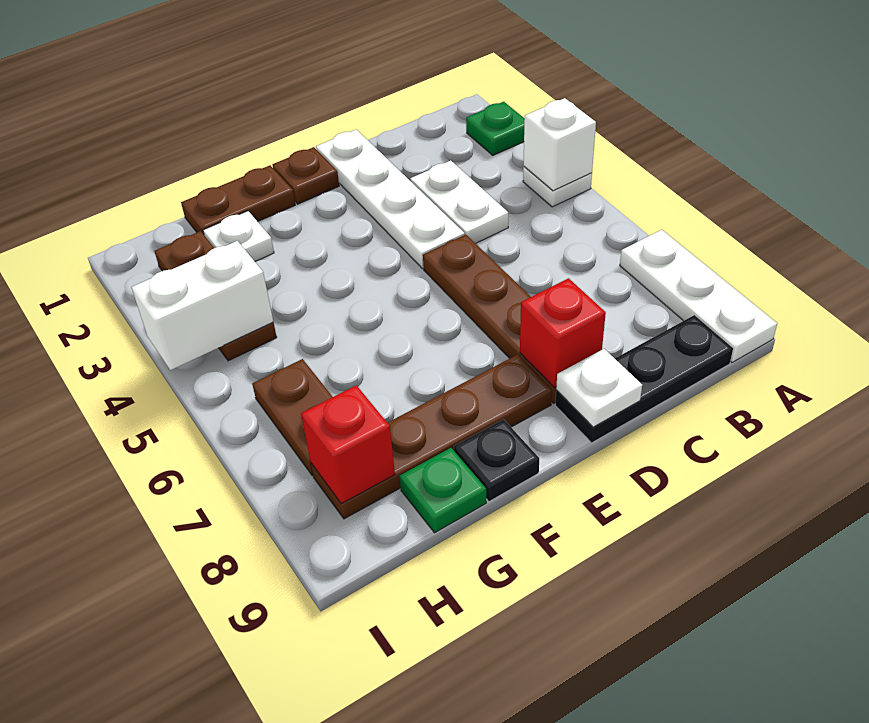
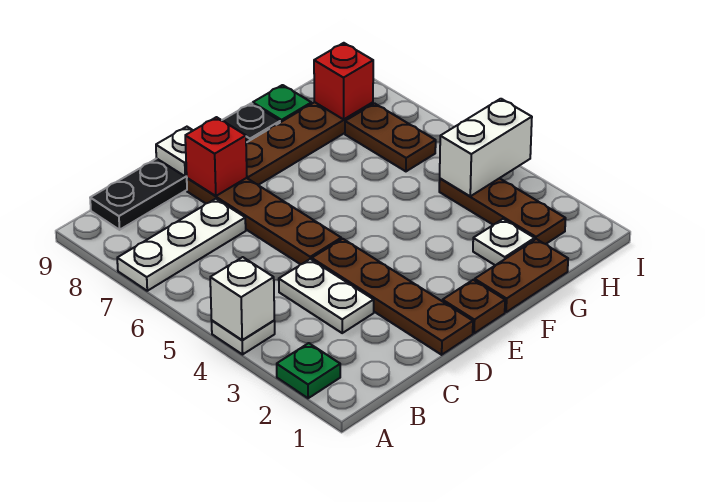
white 1x3 plate [620,230,777,362] -> white 1x3 plate turned to [117,199,246,291]
white 1x4 plate [316,130,465,269] -> brown 1x4 plate [312,239,473,355]

